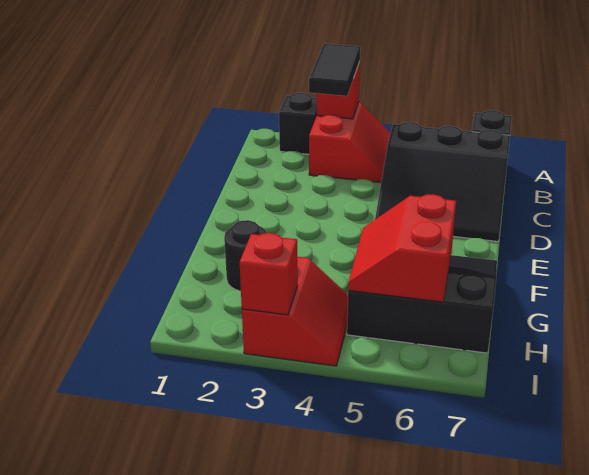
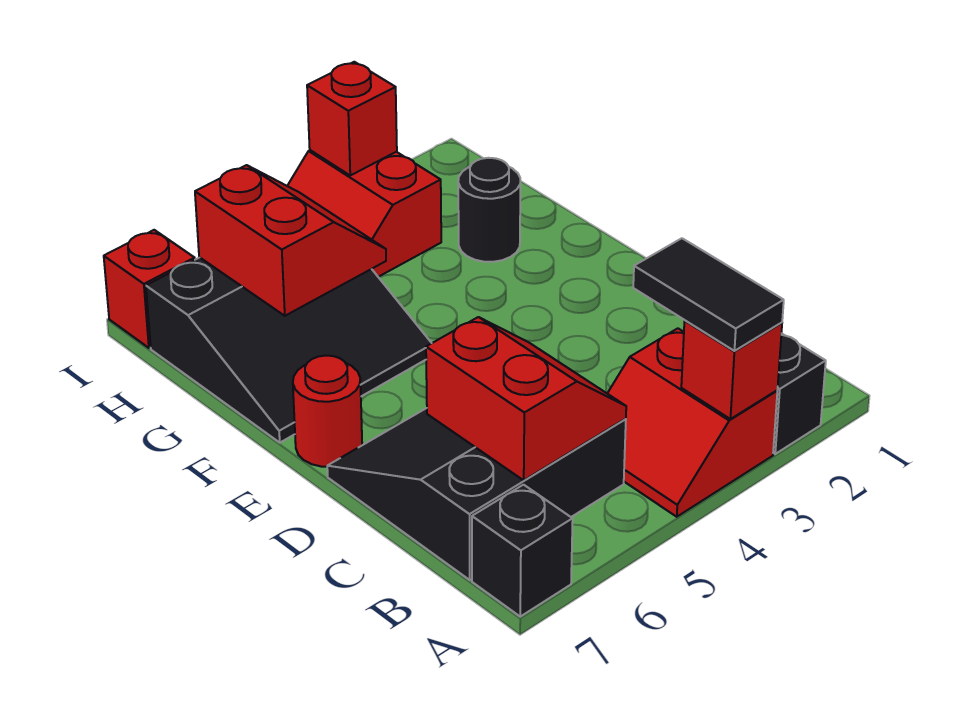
none -> red 2x2 slope [426,317,626,480]
none -> red 1x1 round brick [293,356,362,467]
none -> red 1x1 brick [104,230,195,348]

